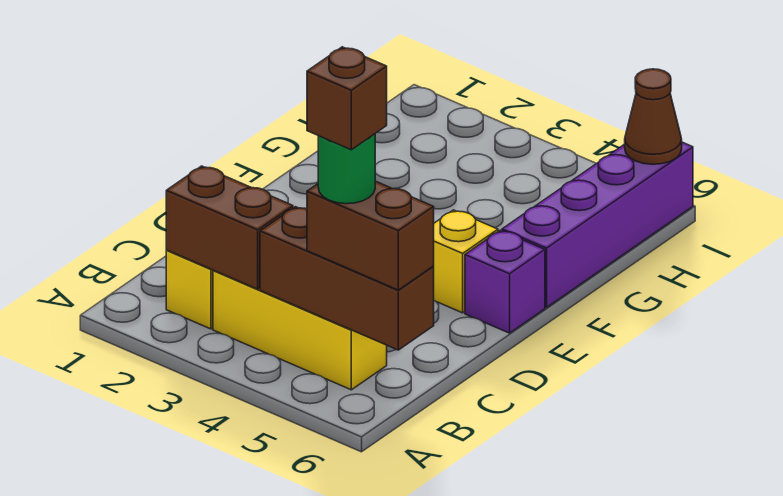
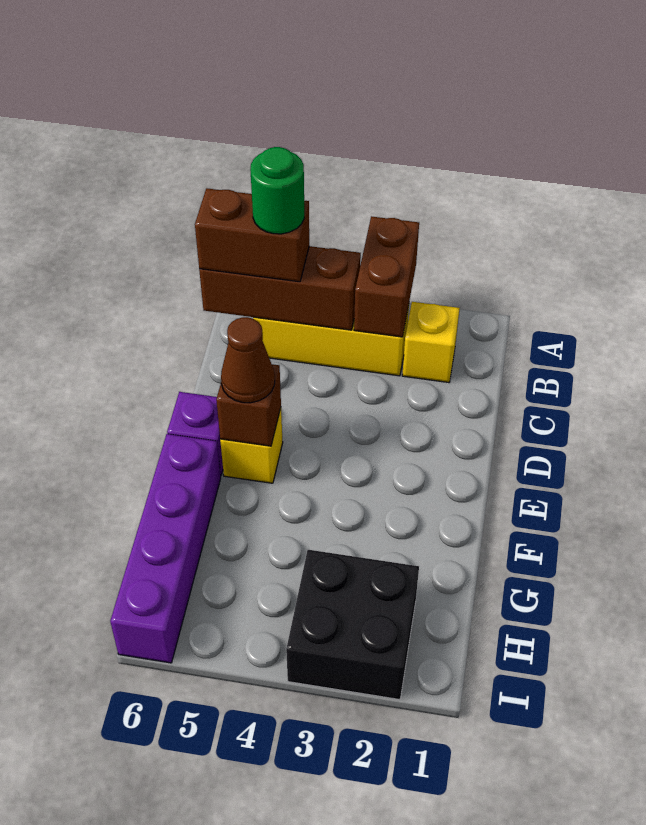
brown 1x2 brick [166,166,293,289] -> brown 1x2 brick turned to [354,216,419,337]
brown 1x1 brick [307,47,387,150] -> brown 1x1 brick moved to [216,364,281,446]
none -> black 2x2 brick [286,550,419,700]
brown 1x1 cone [625,69,682,164] -> brown 1x1 cone moved to [221,317,275,403]

